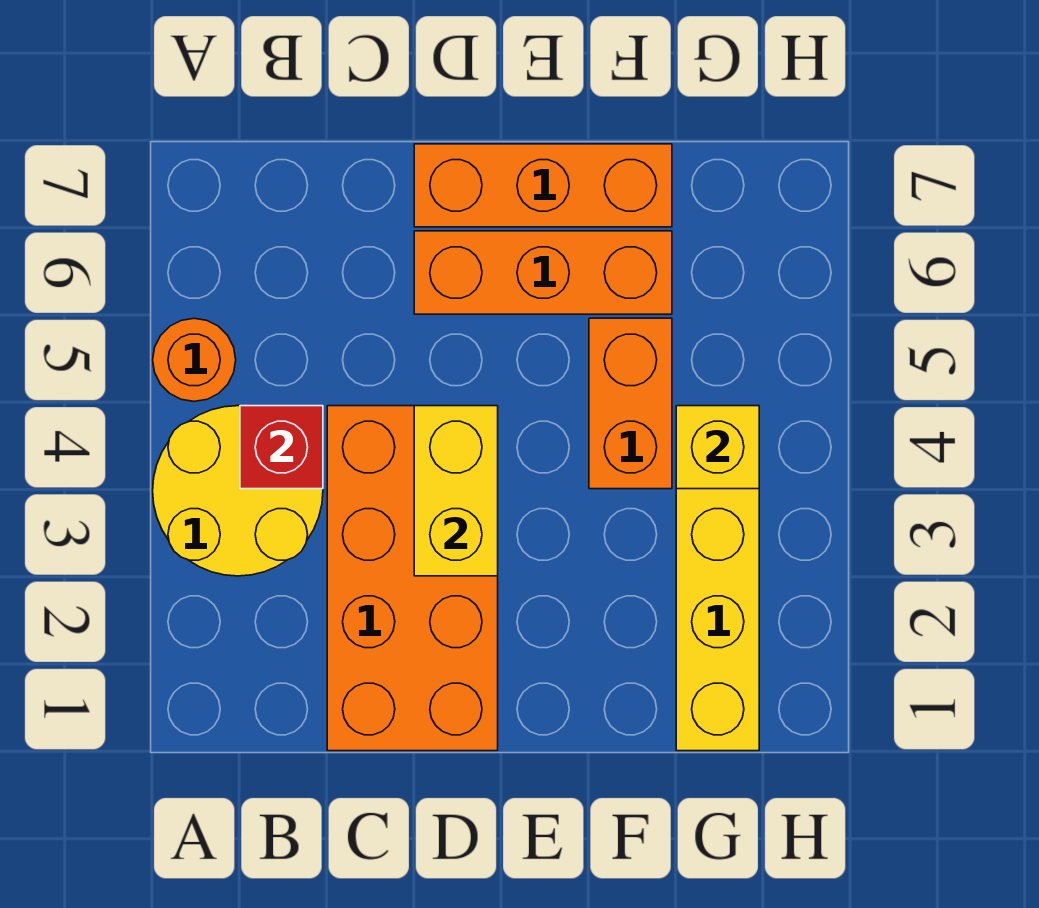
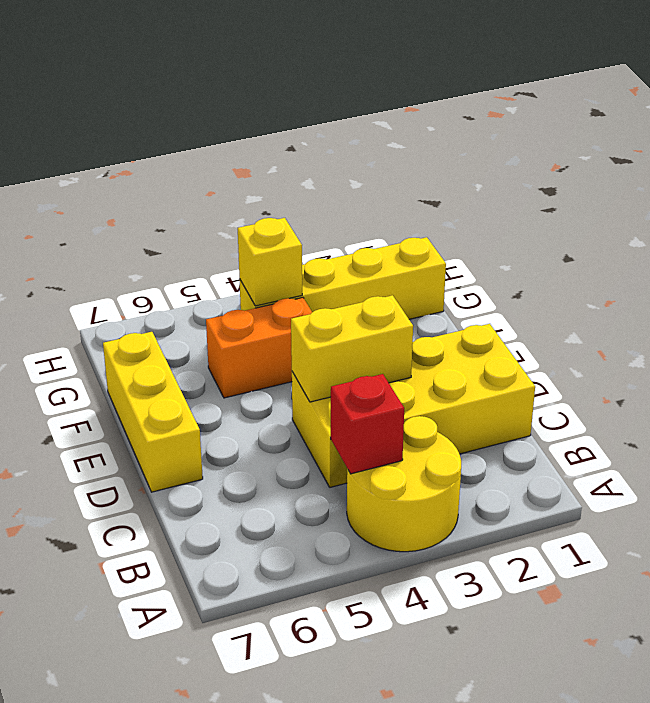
orange 1x1 round brick [153,318,236,401] -> none
orange 2x4 brick [327,406,498,751] -> yellow 2x4 brick [292,324,535,487]
orange 1x3 brick [414,231,672,314] -> none
orange 1x3 brick [414,144,672,227] -> yellow 1x3 brick [103,332,203,492]

